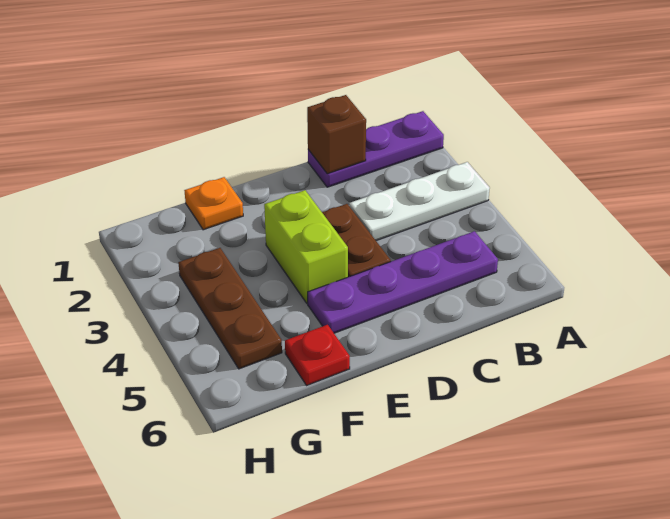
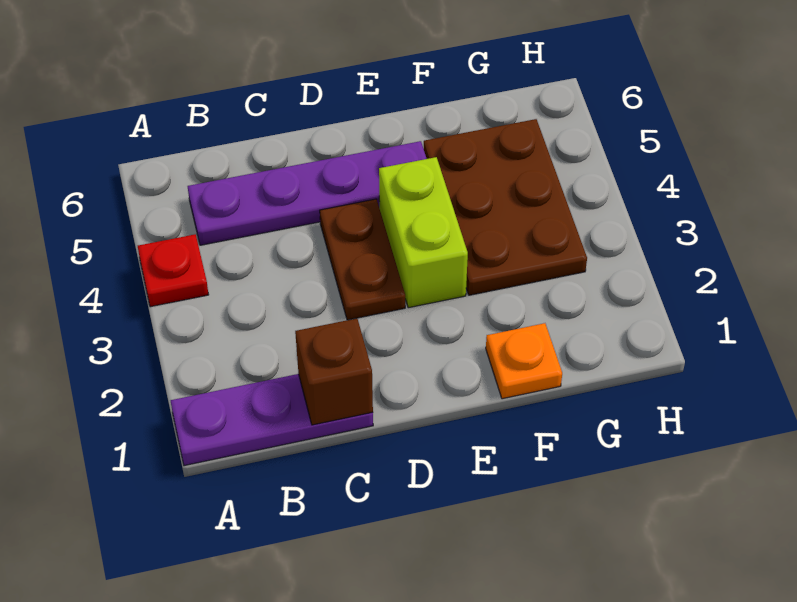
white 1x3 plate [349,162,490,241] -> none
red 1x1 plate [285,325,350,385] -> red 1x1 plate moved to [138,234,209,307]
brown 1x3 plate [178,248,282,369] -> brown 2x3 plate [424,119,587,295]

